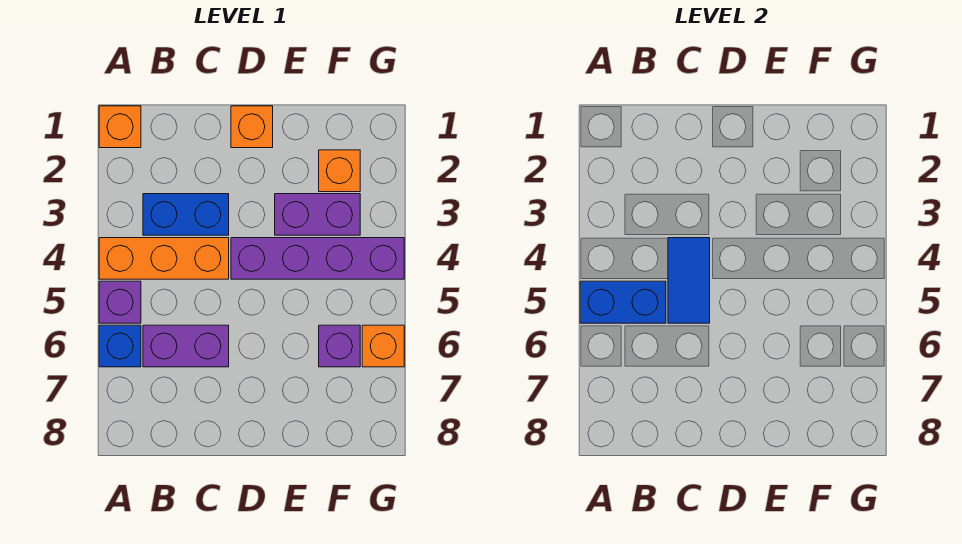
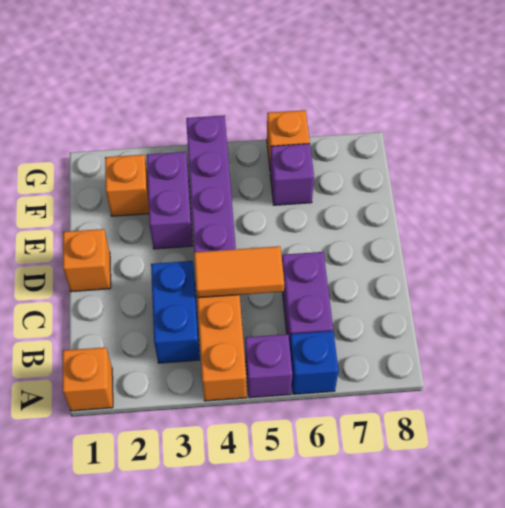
blue 1x2 brick [580,281,666,323] -> none
blue 1x2 tile [668,238,710,323] -> orange 1x2 tile [194,246,284,298]

